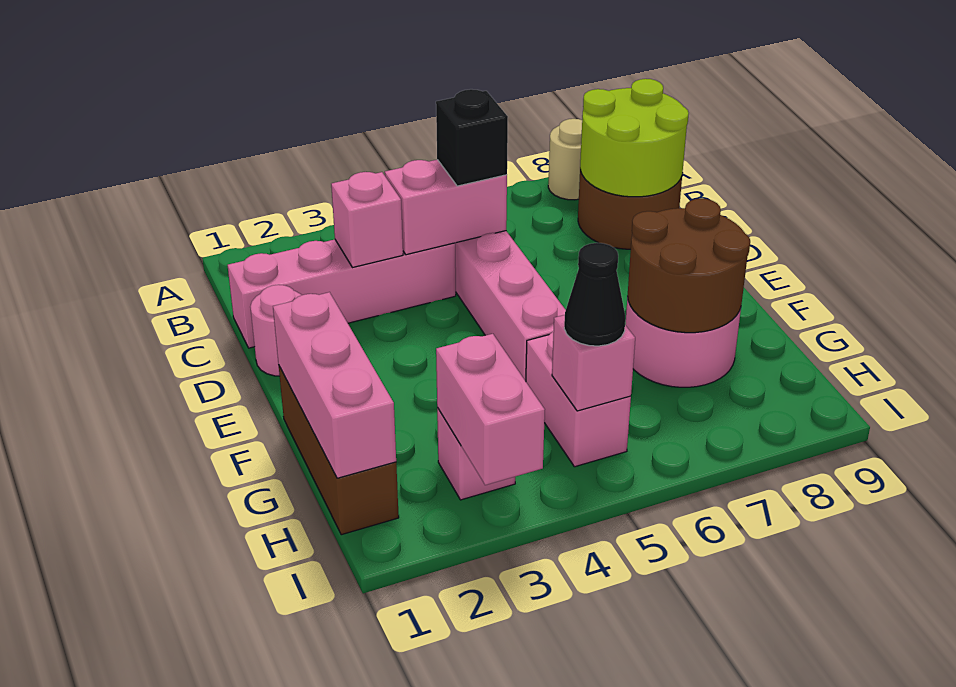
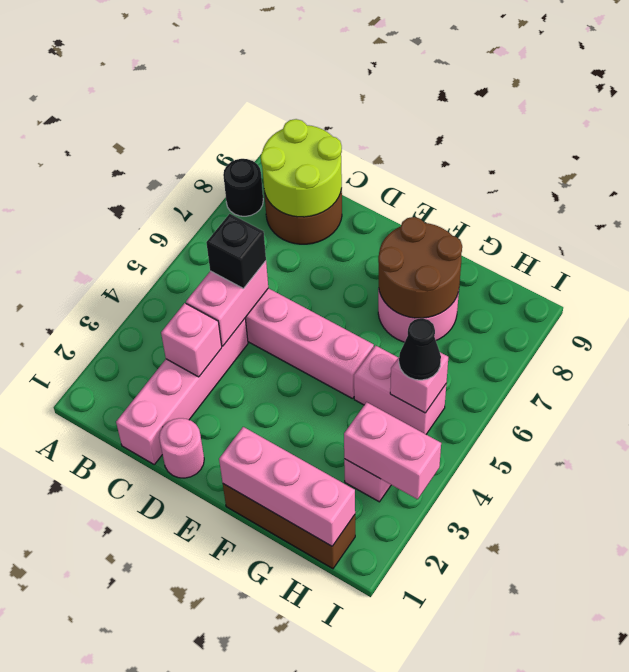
tan 1x1 round brick [548,119,582,200] -> black 1x1 round brick [223,159,263,216]

